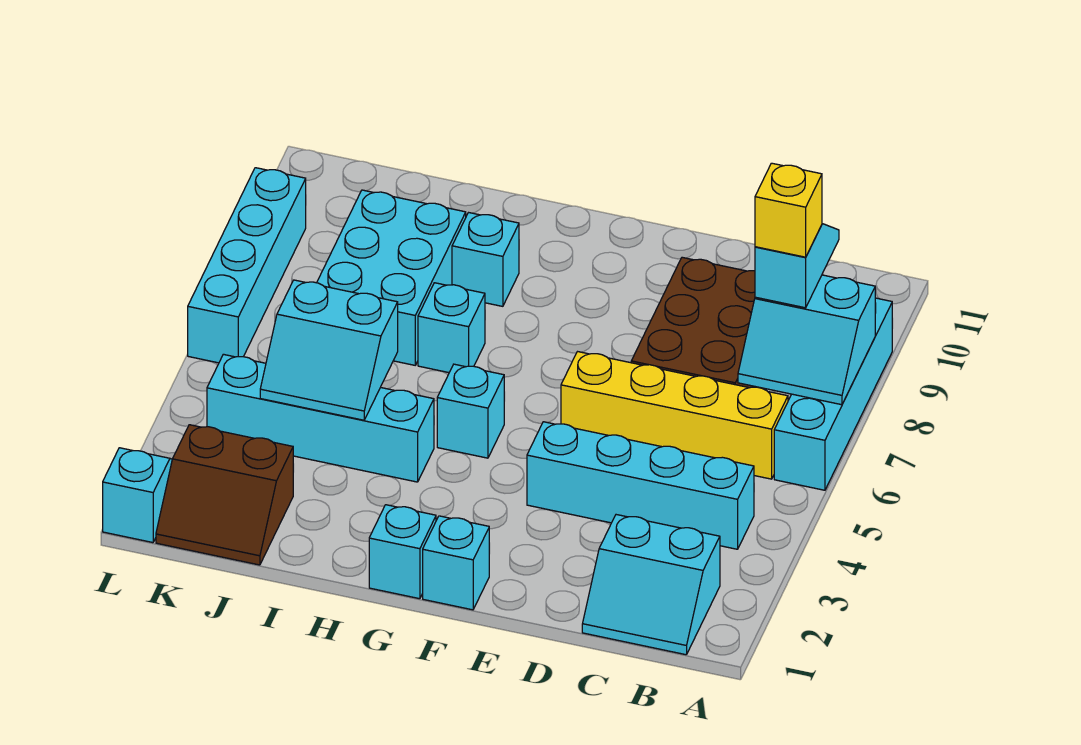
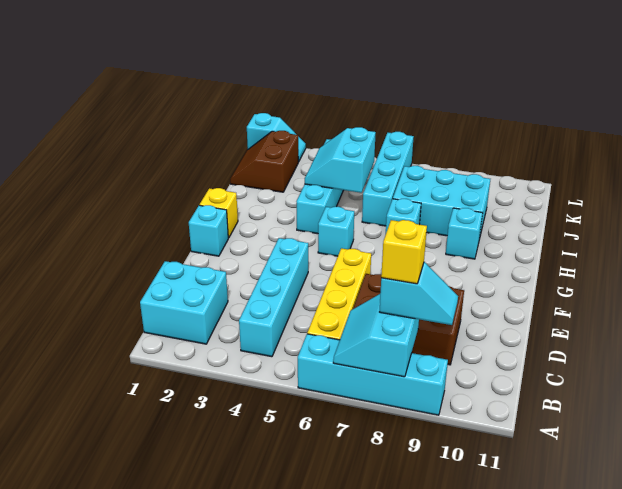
cyan 2x2 slope [582,515,720,655] -> cyan 2x2 brick [140,261,228,344]
cyan 1x1 brick [369,505,436,599] -> yellow 1x1 brick [200,188,238,238]
cyan 1x4 brick [188,168,306,363] -> cyan 1x4 brick turned to [362,132,414,226]

